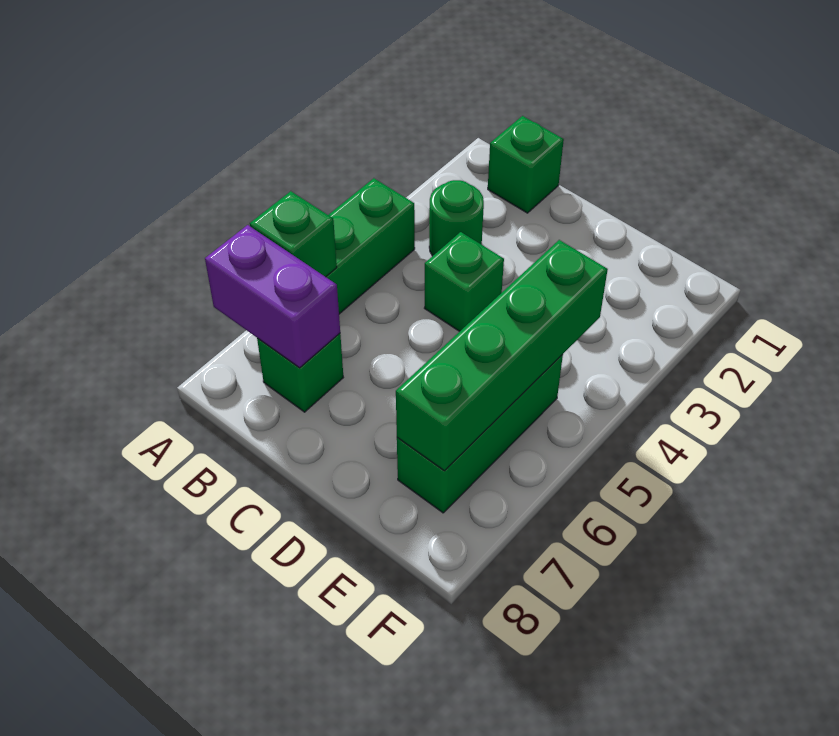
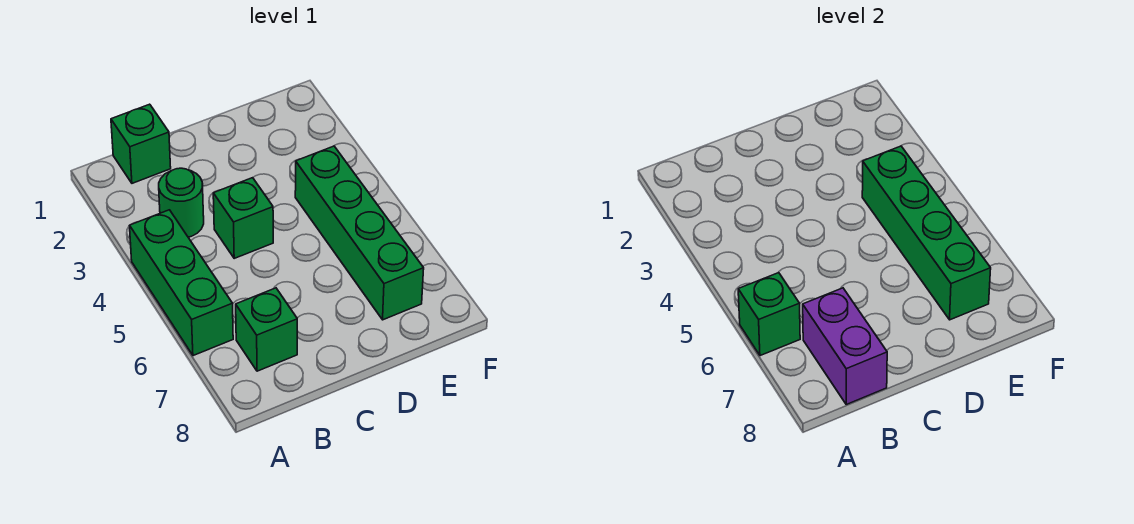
purple 1x2 brick [205,225,340,368] -> purple 1x2 brick turned to [803,288,887,404]
green 1x3 brick [397,354,563,513] -> green 1x4 brick [295,146,424,320]

